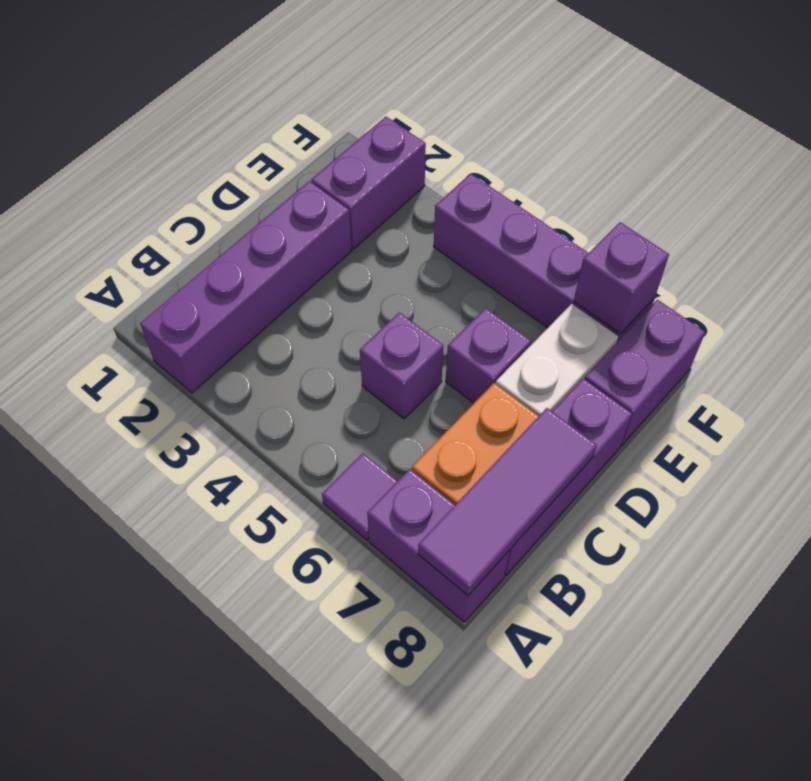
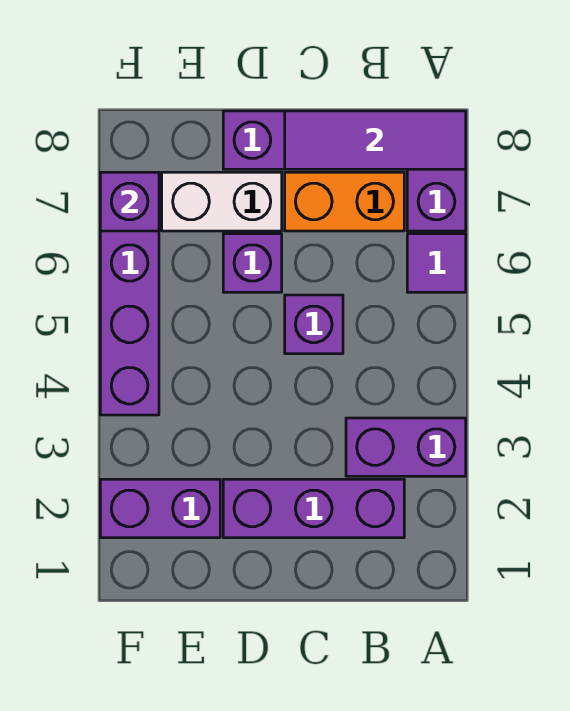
purple 1x4 brick [140,181,352,393] -> purple 1x3 brick [223,479,404,538]
purple 1x2 brick [585,300,705,446] -> purple 1x2 brick moved to [346,418,466,476]

